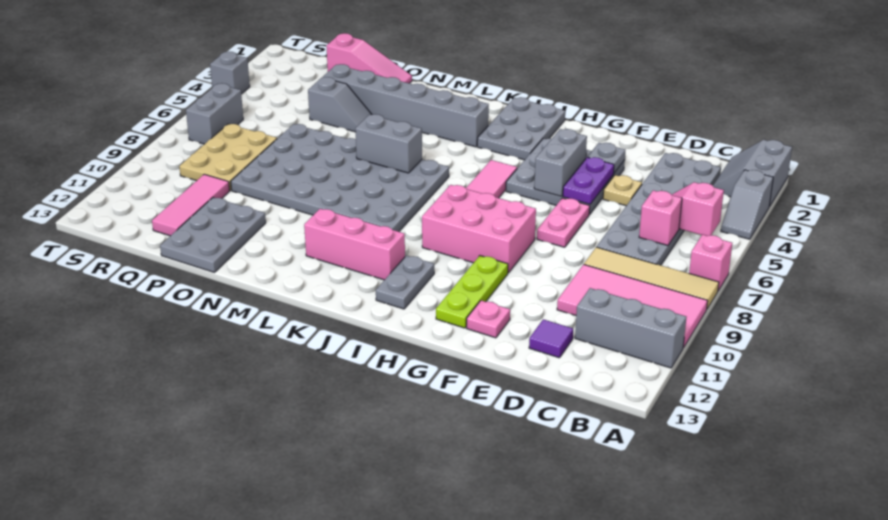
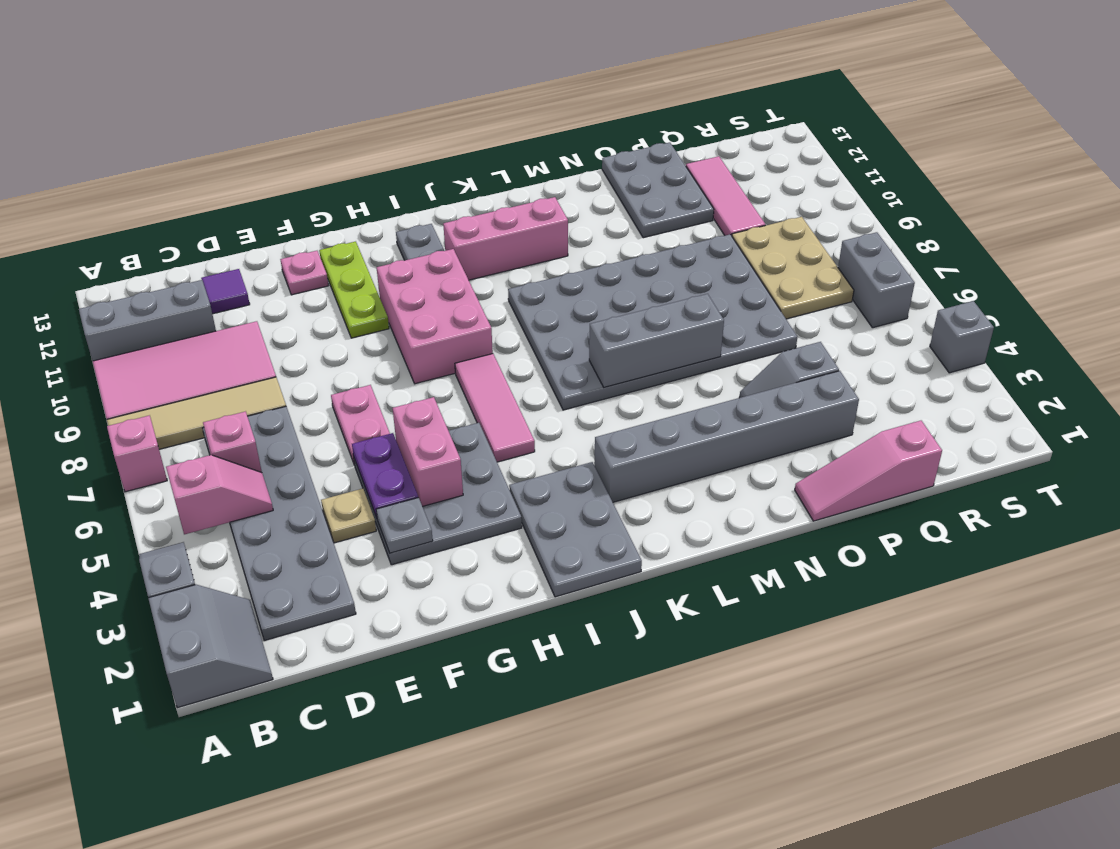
grey 1x2 brick [534,129,587,196] -> pink 1x2 brick [393,397,463,506]
pink 2x3 brick [422,185,536,273] -> pink 2x3 brick turned to [377,249,493,384]
grey 1x2 brick [355,114,422,173] -> grey 1x3 brick [589,294,724,387]

